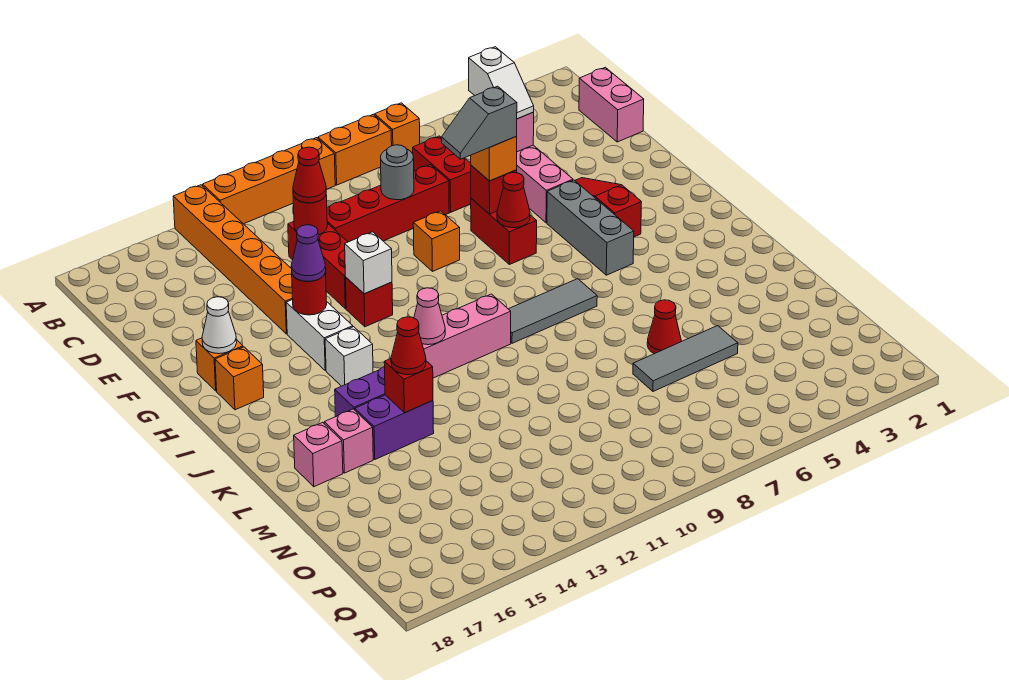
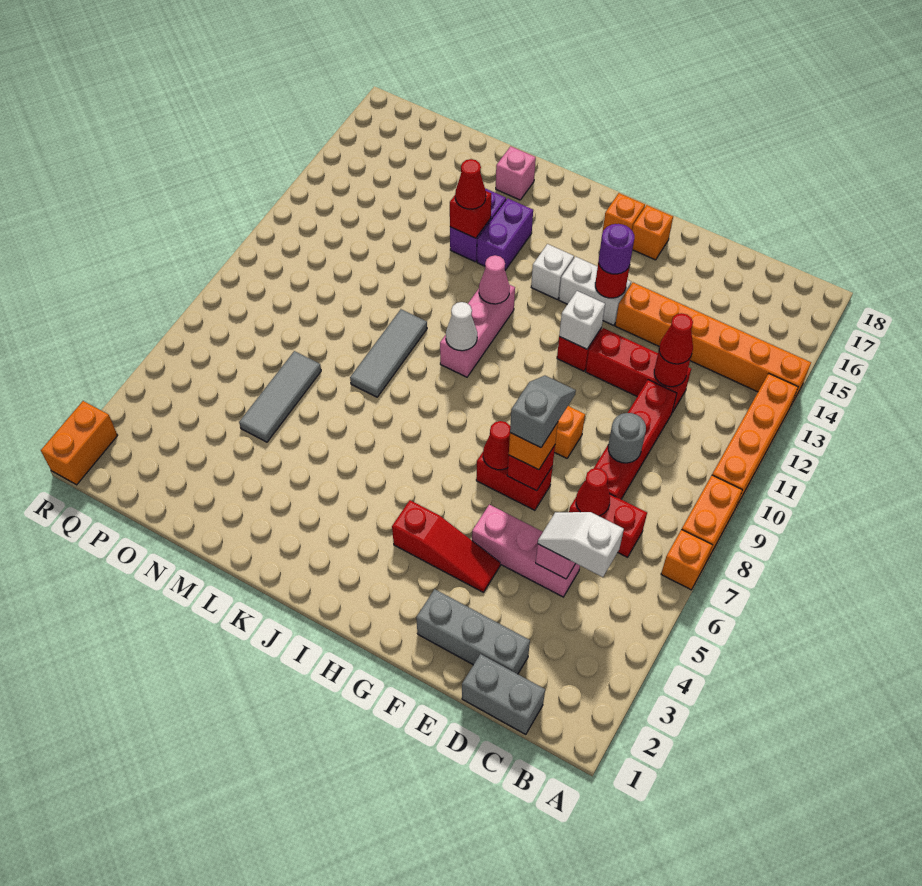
pink 1x2 brick [579,67,644,142] -> grey 1x2 brick [462,654,545,735]
grey 1x3 brick [547,180,634,275] -> grey 1x3 brick moved to [416,589,530,674]
purple 1x1 cone [291,225,326,281] -> purple 1x1 round brick [599,224,634,274]
white 1x1 cone [202,297,237,354] -> white 1x1 cone moved to [446,302,477,351]
grey 1x3 tile [509,279,597,343] -> grey 1x3 tile moved to [350,309,427,397]
pink 1x1 brick [324,409,373,473] -> none
red 1x1 cone [647,300,681,354] -> red 1x1 cone moved to [576,468,610,516]
none -> orange 1x2 brick [41,401,118,485]

